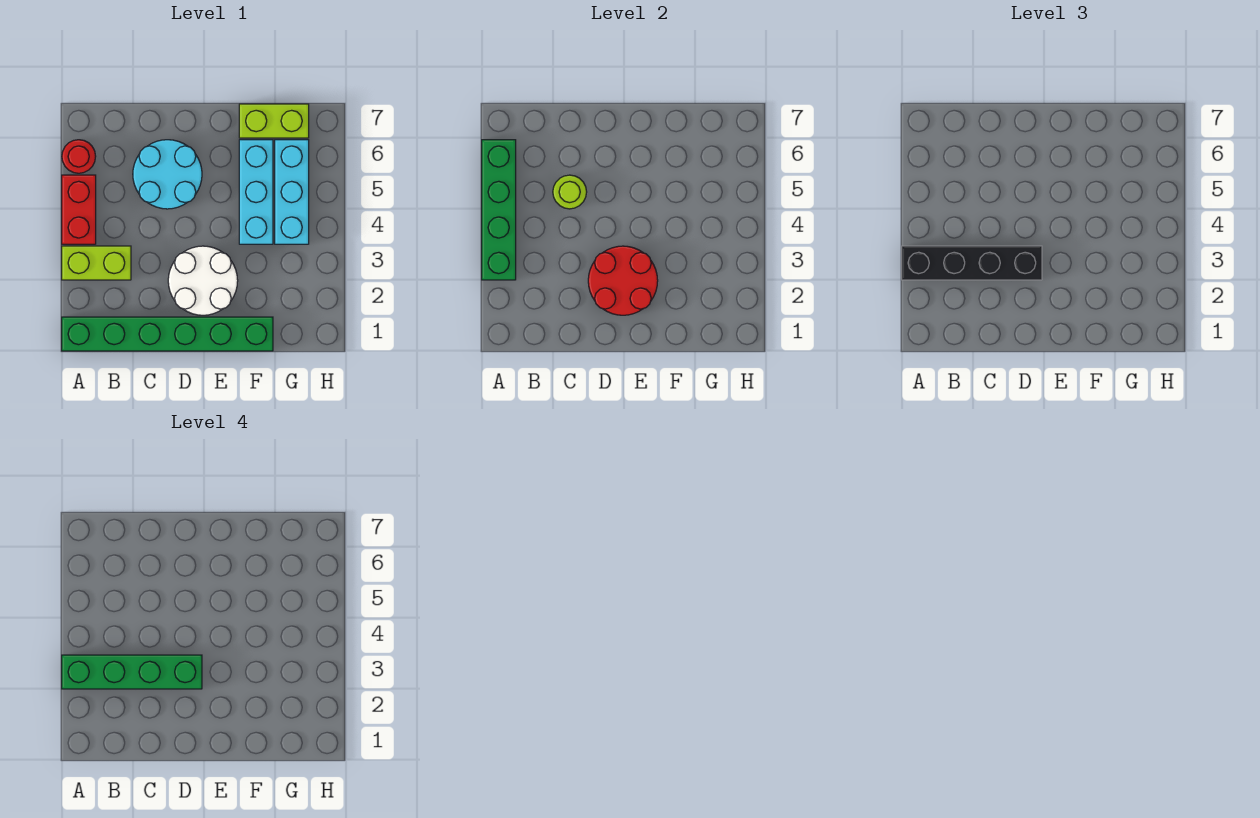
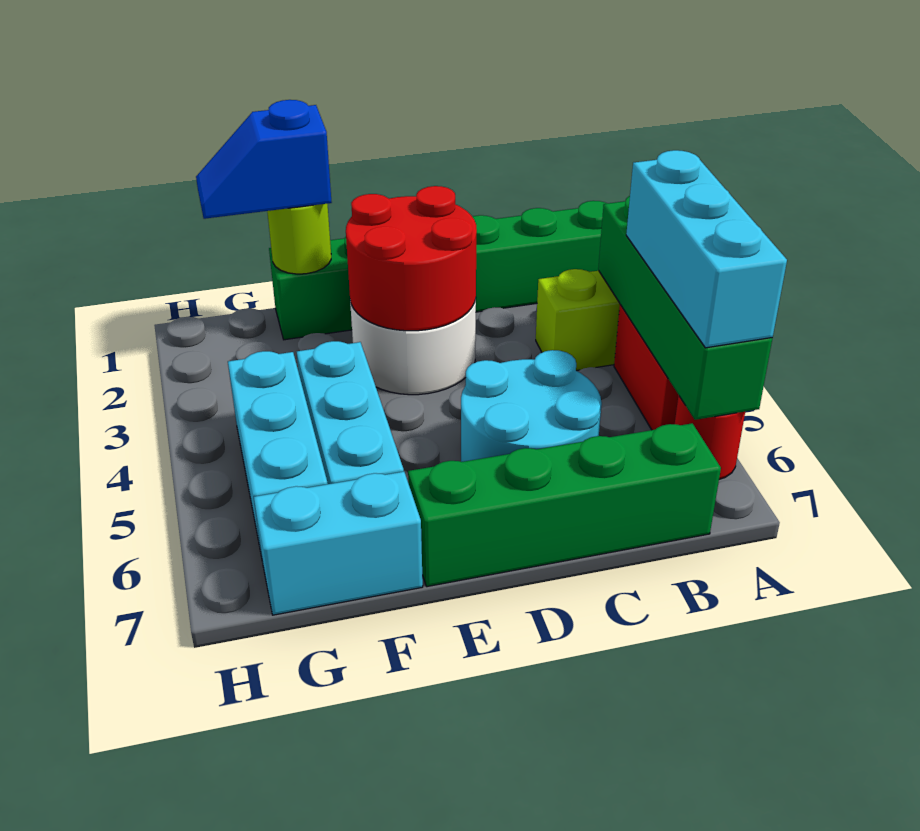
black 1x4 brick [902,246,1042,280] -> none
green 1x4 brick [62,655,202,689] -> green 1x4 brick moved to [408,423,721,587]
none -> cyan 1x3 brick [626,150,787,348]
lime 1x1 round brick [553,175,587,209] -> lime 1x1 round brick moved to [267,204,331,274]
none -> blue 1x2 slope [196,100,332,219]
lime 1x2 brick [239,104,309,138] -> cyan 1x2 brick [254,472,423,615]

